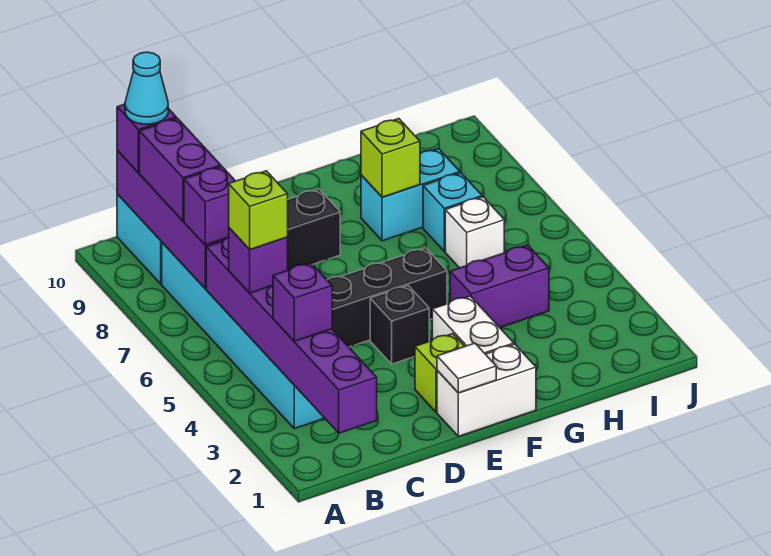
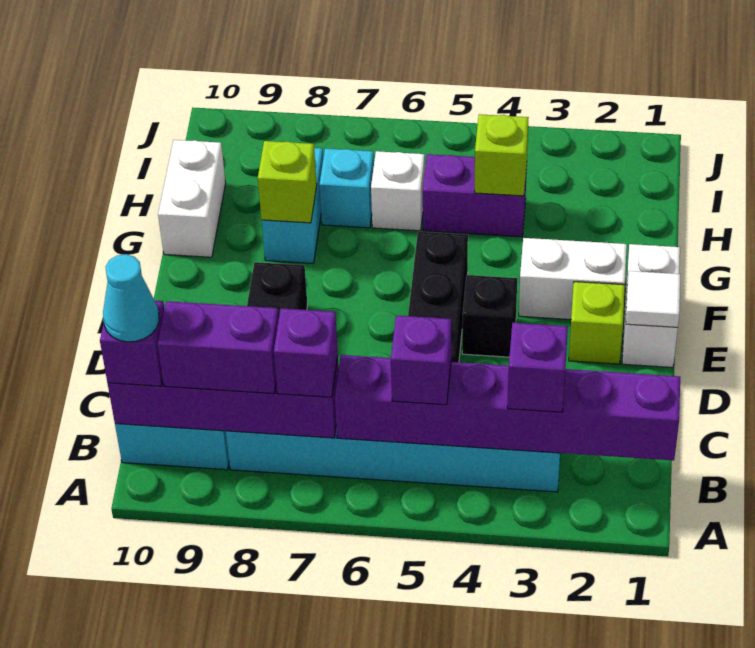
lime 1x1 brick [229,171,288,249] -> lime 1x1 brick moved to [474,114,529,196]
purple 1x2 brick [450,245,549,327] -> purple 1x2 brick turned to [423,154,527,237]
none -> white 1x2 brick [158,140,226,257]

